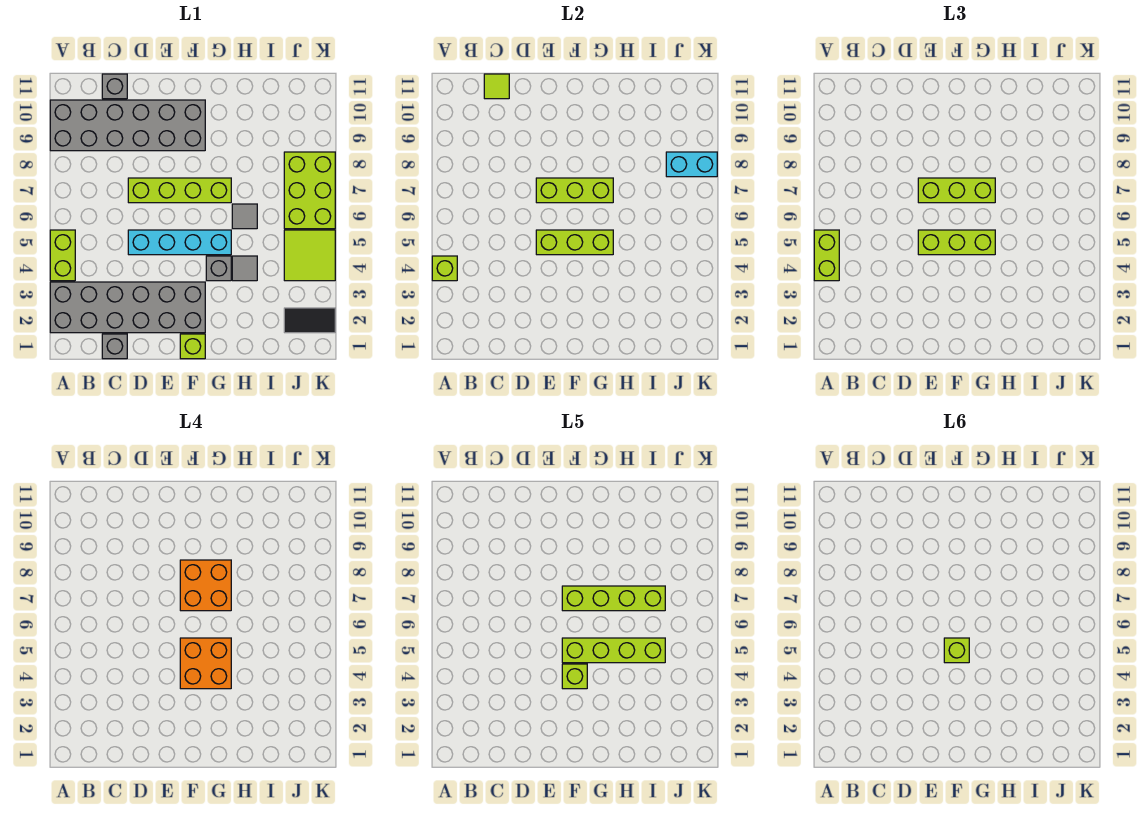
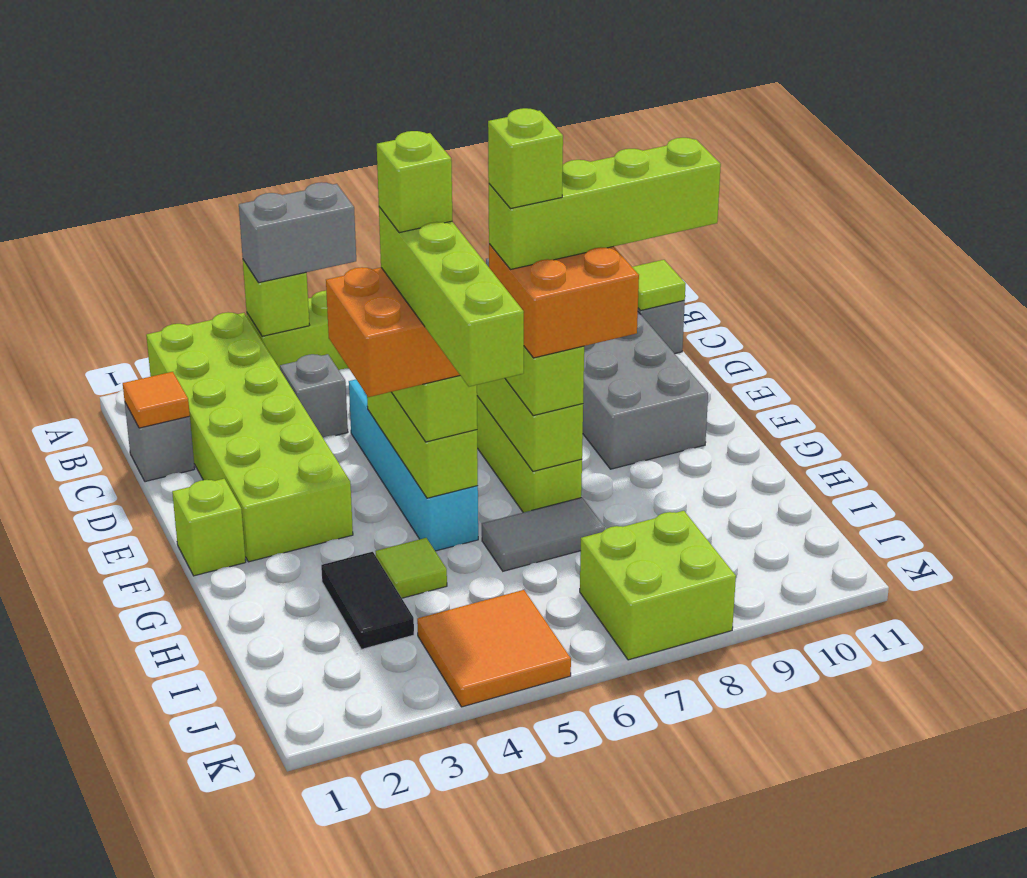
grey 2x6 brick [50,282,205,333] -> lime 2x6 brick [146,312,353,562]
lime 1x2 brick [814,230,839,281] -> grey 1x2 brick [239,182,356,283]
none -> orange 1x1 tile [123,372,190,428]
lime 1x1 brick [562,664,587,689] -> lime 1x1 brick moved to [488,108,563,209]
lime 1x4 brick [562,586,665,611] -> lime 1x4 brick turned to [489,138,721,270]
grey 1x1 brick [206,256,231,281] -> grey 1x1 brick moved to [280,354,348,438]
grey 1x1 tile [232,256,257,281] -> lime 1x1 tile [375,538,447,598]
grey 1x1 tile [232,204,257,229] -> grey 1x2 tile [482,497,605,571]
black 1x2 tile [284,308,335,333] -> black 1x2 tile moved to [321,552,414,649]
lime 2x2 tile [284,230,335,281] -> orange 2x2 tile [417,590,571,707]
lime 2x3 brick [284,152,335,229] -> lime 2x2 brick [580,511,736,660]
cyan 1x2 brick [666,152,717,177] -> none

